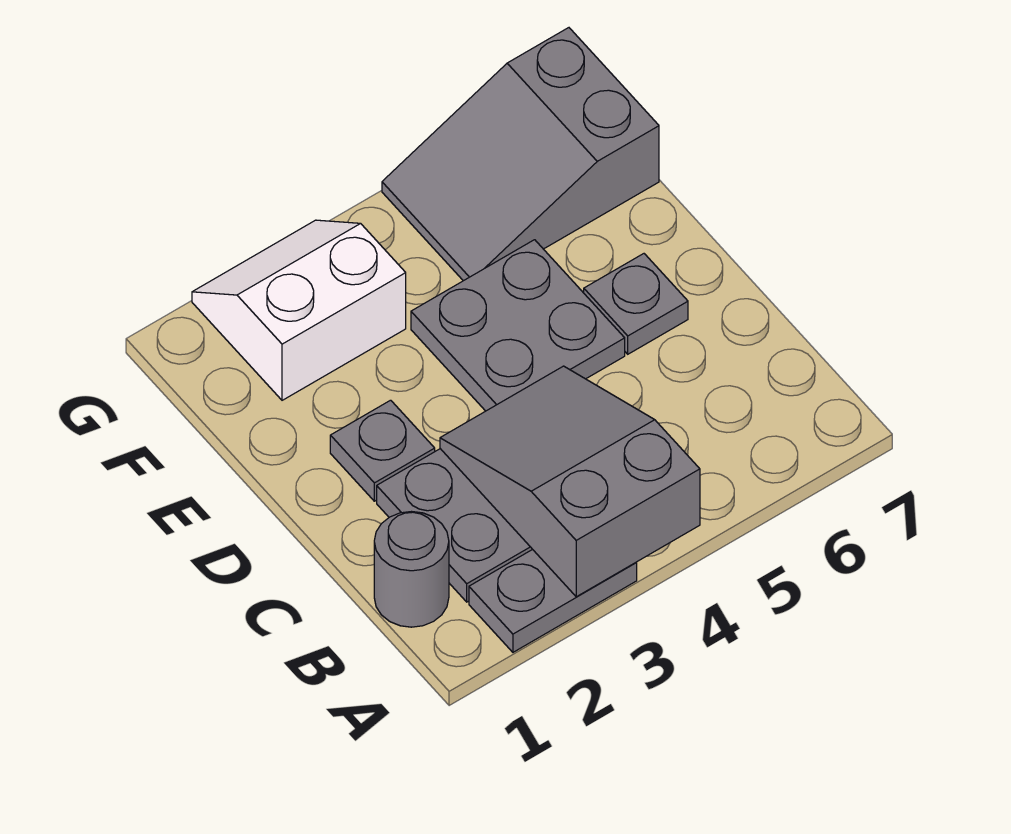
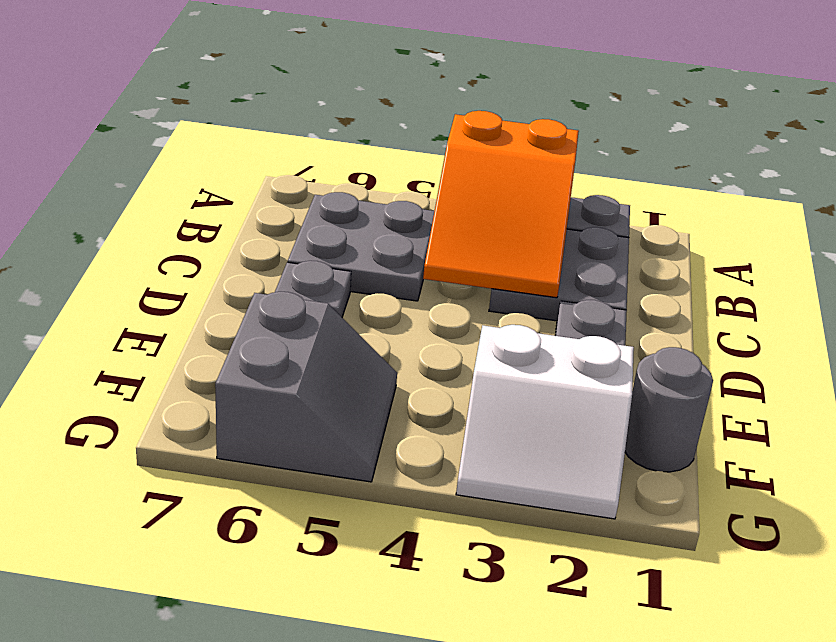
grey 2x3 slope [440,366,700,597] -> orange 2x3 slope [423,111,579,298]
grey 1x1 round brick [374,512,449,627] -> grey 1x1 round brick moved to [625,347,713,472]
grey 2x2 plate [411,240,625,411] -> grey 2x2 plate moved to [288,192,434,301]
grey 2x3 slope [382,28,659,281] -> grey 2x2 slope [215,292,397,482]

